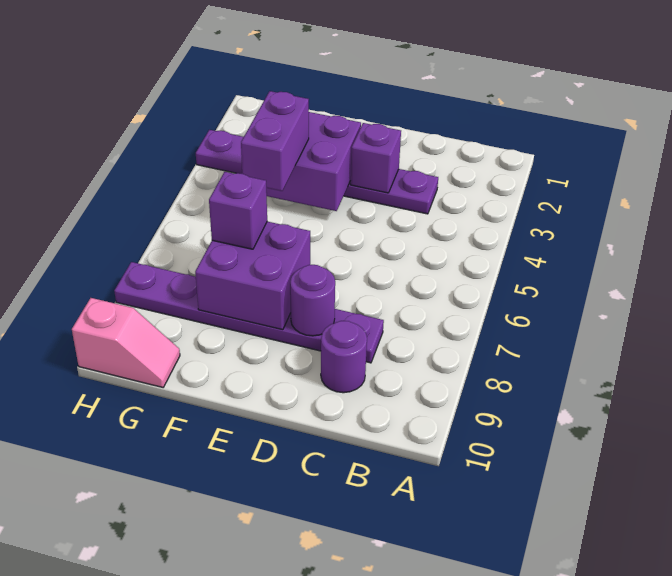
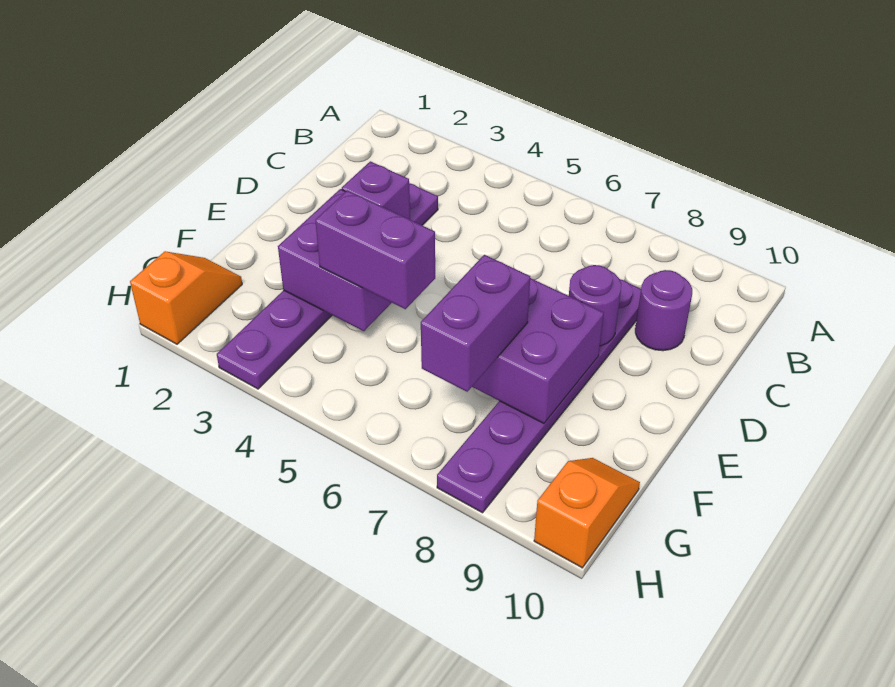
purple 1x1 brick [209,172,267,249] -> purple 1x2 brick [421,255,530,392]
none -> orange 1x2 slope [130,251,242,344]
pink 1x2 slope [72,298,180,387] -> orange 1x2 slope [534,458,640,568]

